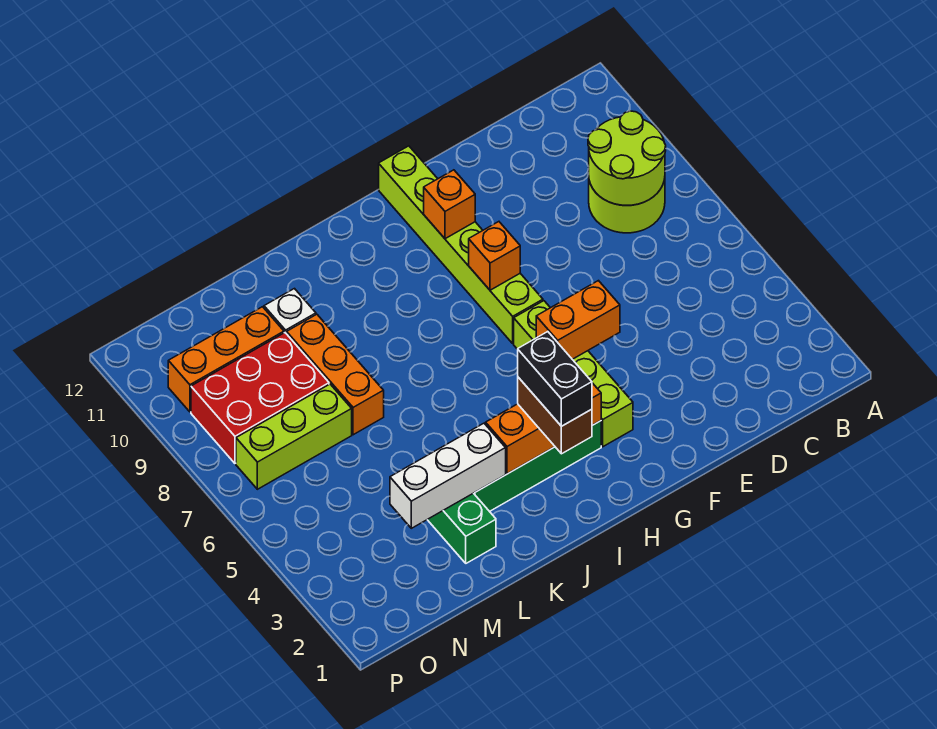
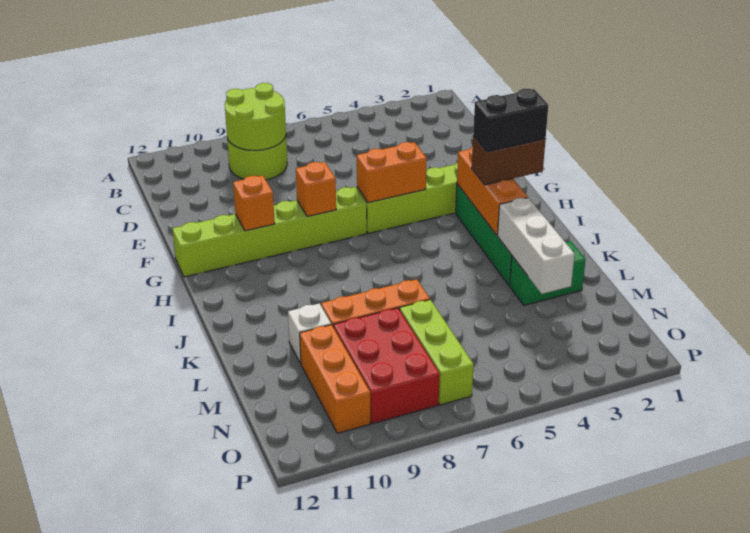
orange 1x2 brick [536,281,620,359] -> orange 1x2 brick turned to [357,142,427,203]

